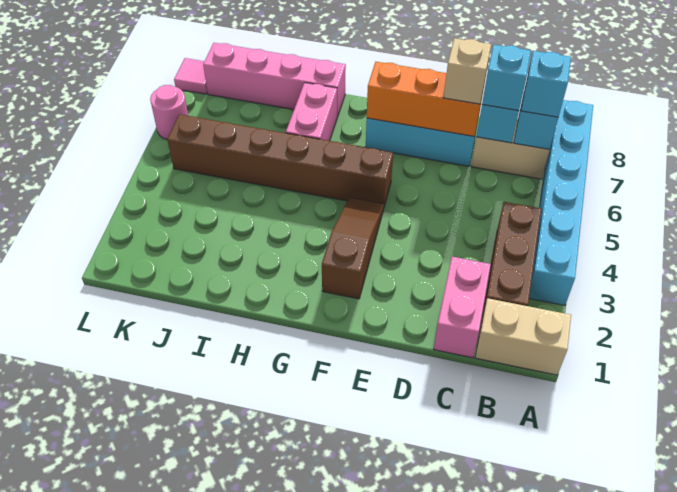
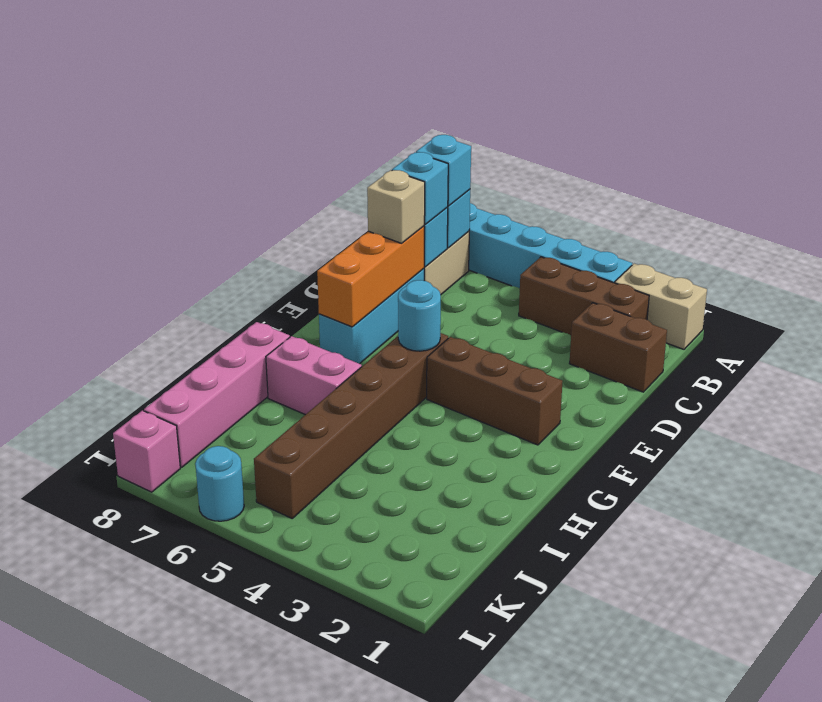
tan 1x2 brick [475,298,571,375] -> tan 1x2 brick turned to [615,264,707,349]
pink 1x2 brick [434,257,491,358] -> brown 1x2 brick [569,303,667,392]
brown 1x3 slope [322,198,384,299] -> brown 1x3 brick [427,337,563,445]
none -> cyan 1x1 round brick [398,280,441,351]
pink 1x1 round brick [150,85,188,139] -> cyan 1x1 round brick [195,446,244,521]
pink 1x1 tile [174,58,207,94] -> pink 1x1 brick [113,411,180,492]

